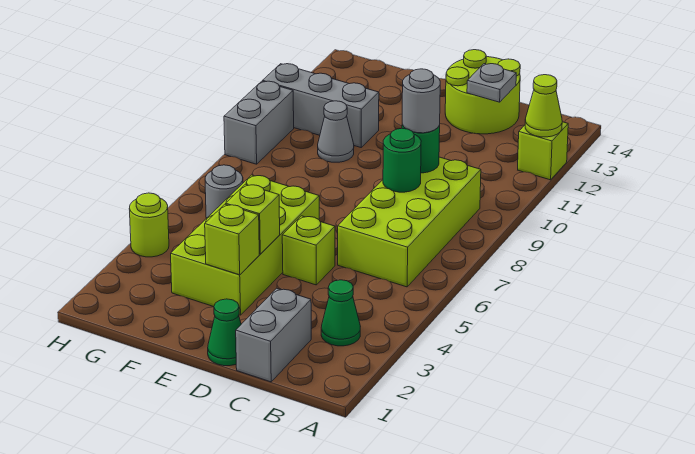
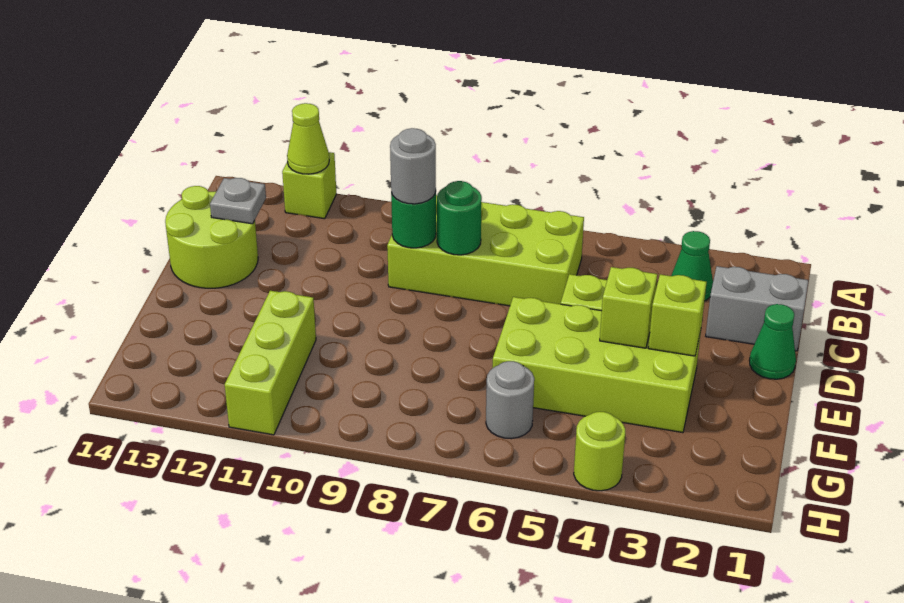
grey 1x1 cone [318,101,354,162] -> none
grey 1x3 brick [263,64,379,147] -> lime 1x3 brick [225,291,316,435]
grey 1x2 brick [224,81,294,164] -> none

